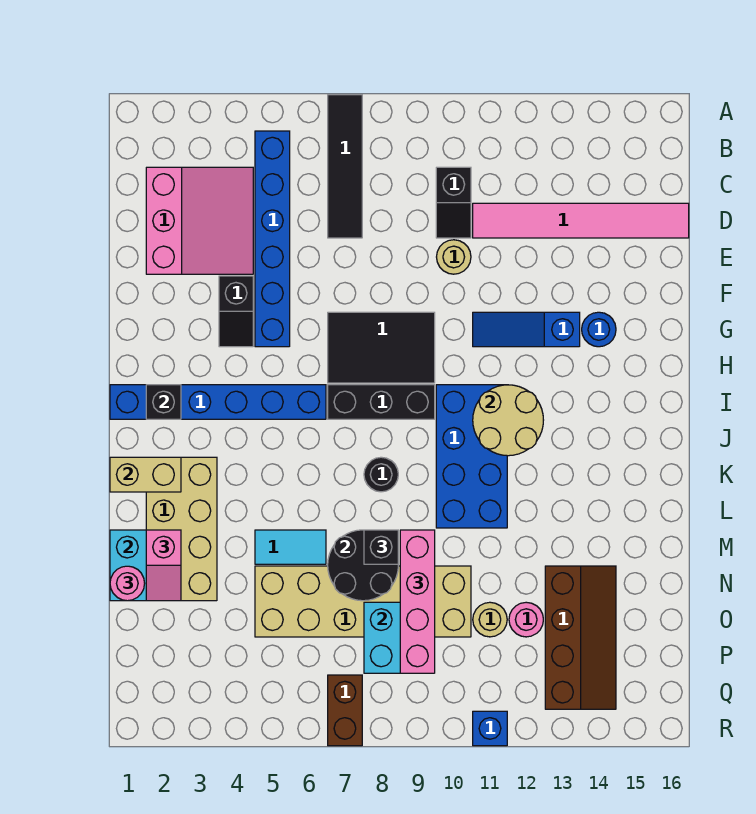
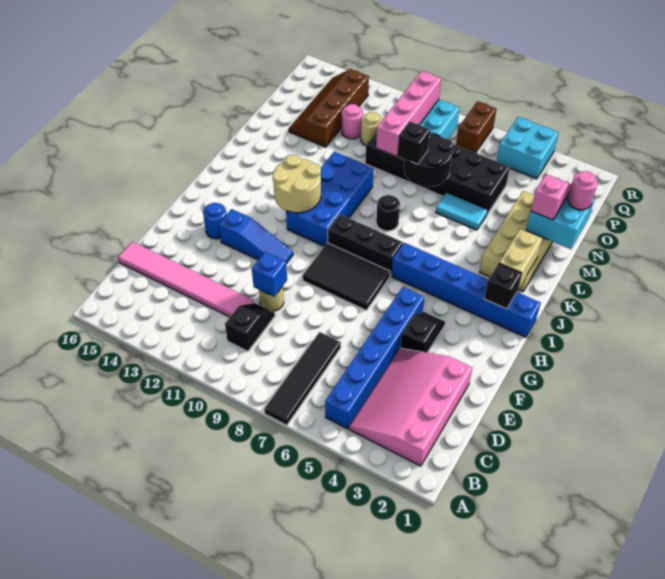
pink 3x3 slope [146,167,253,274] -> pink 3x4 slope [349,348,472,466]
tan 1x2 brick [110,457,181,492] -> tan 1x2 brick turned to [499,229,542,291]
tan 2x6 brick [255,566,471,637] -> black 2x6 brick [365,132,510,214]
none -> cyan 2x2 brick [497,117,559,179]
blue 1x1 brick [473,711,507,746] -> blue 1x1 brick moved to [252,252,287,297]

